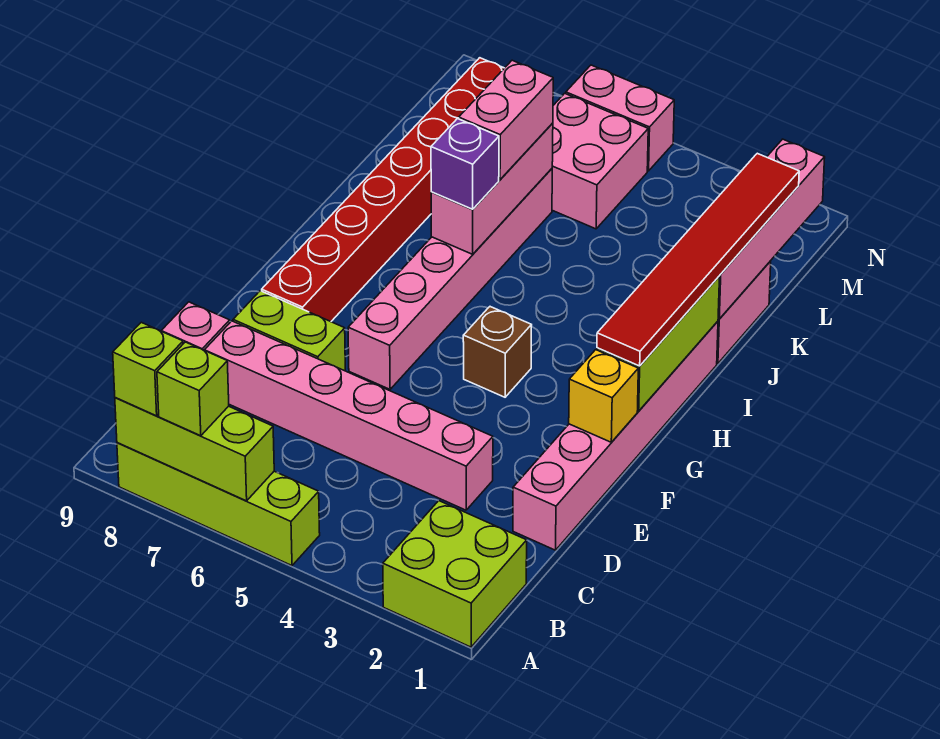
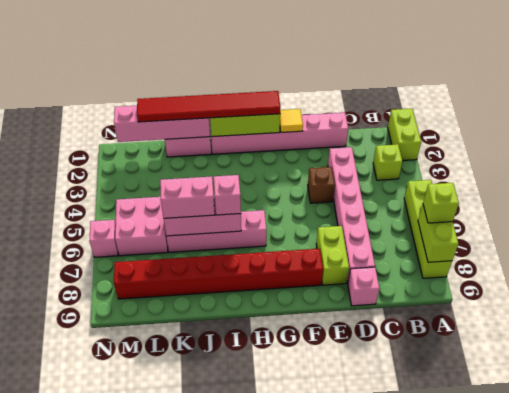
lime 2x2 brick [383,501,527,647] -> lime 1x2 brick [388,109,421,161]
lime 1x3 brick [115,398,274,501] -> lime 1x2 brick [418,205,458,262]
lime 1x1 brick [113,322,183,416] -> lime 1x1 brick moved to [373,144,402,180]
yellow 1x1 brick [569,350,638,442] -> yellow 1x1 tile [280,109,303,132]
pink 1x6 brick [348,169,552,389] -> pink 1x4 brick [166,210,266,252]
brown 1x1 brick [463,307,532,397] -> brown 1x1 brick moved to [308,167,335,203]
purple 1x1 brick [431,119,499,209] -> pink 1x1 brick [214,175,241,215]
pink 1x2 brick [566,65,674,171] -> pink 1x1 brick [89,220,118,257]

